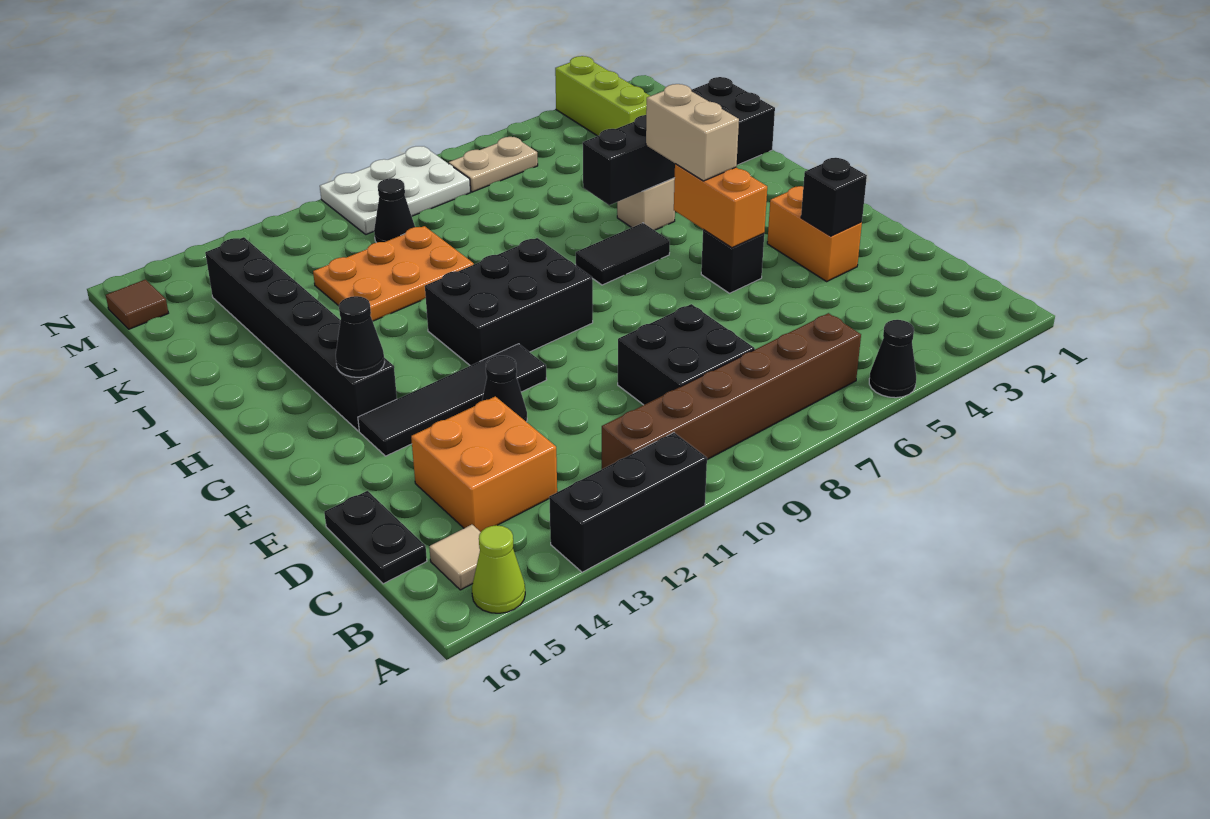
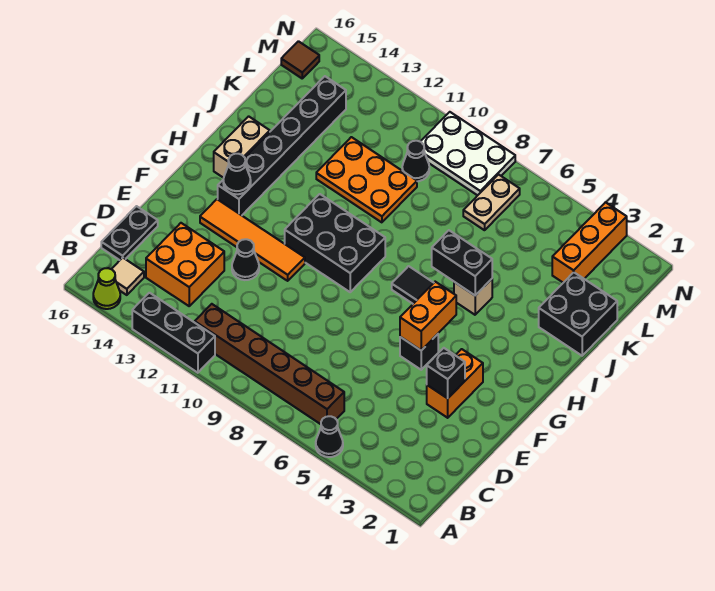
black 2x2 brick [618,304,755,405] -> none
black 1x4 tile [358,344,546,456] -> orange 1x4 tile [200,199,305,281]
tan 1x2 brick [646,84,739,181] -> tan 1x2 brick moved to [214,116,270,178]
lime 1x3 brick [555,56,650,136] -> orange 1x3 brick [552,202,627,283]
tan 1x2 plate [449,137,538,192] -> tan 1x2 plate turned to [463,175,520,230]

